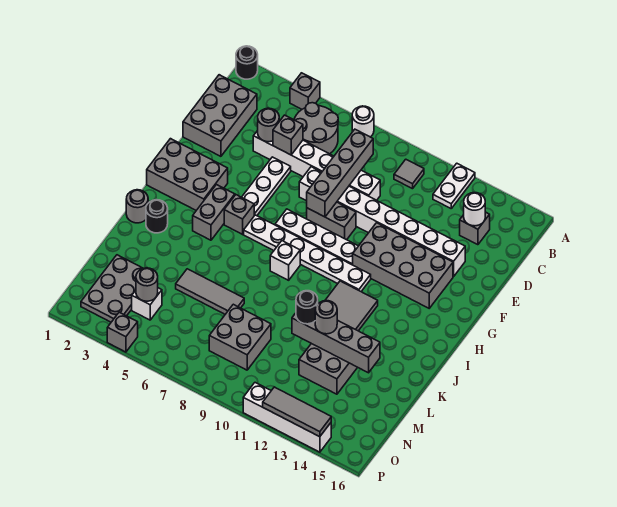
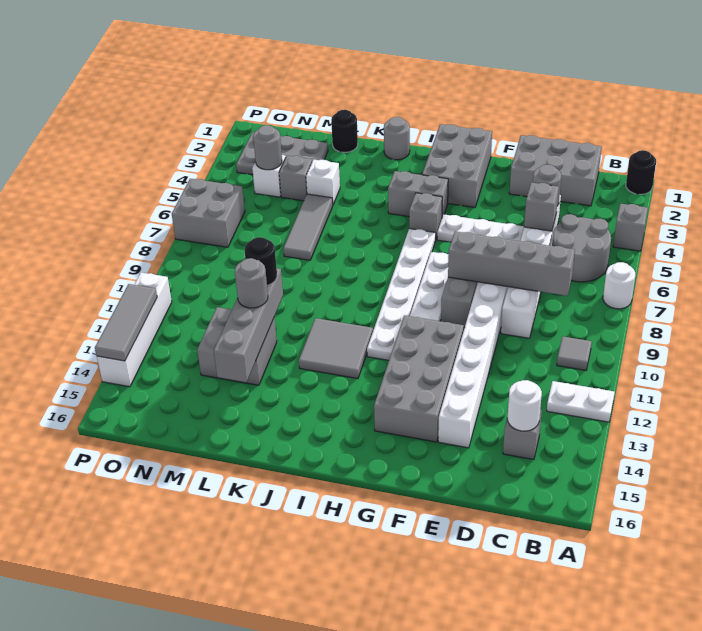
white 1x1 brick [270,241,300,280] -> white 1x1 brick moved to [306,159,340,204]
black 1x1 round brick [146,200,168,233] -> black 1x1 round brick moved to [331,110,358,152]
grey 2x2 brick [209,304,271,370] -> grey 2x2 brick moved to [172,179,245,247]
grey 1x1 brick [107,312,138,352] -> grey 1x1 brick moved to [279,156,312,201]

